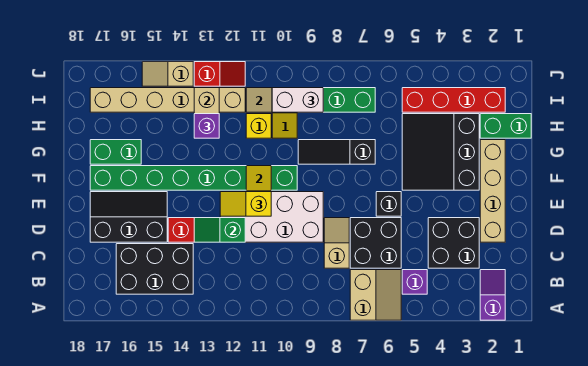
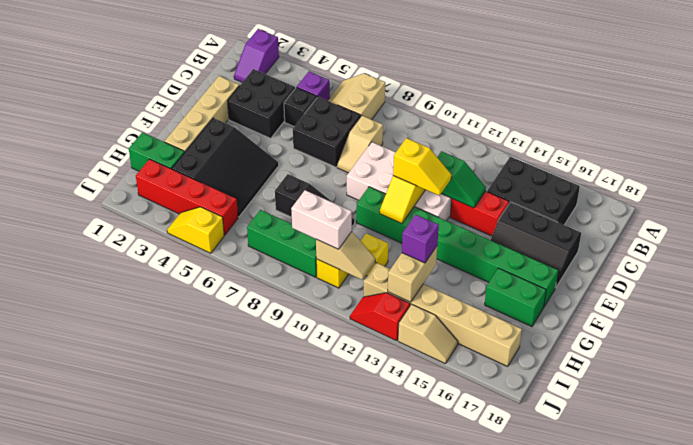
black 1x1 brick [376,192,401,216] -> black 1x1 brick moved to [284,87,317,127]
none -> yellow 1x2 slope [167,207,224,253]

